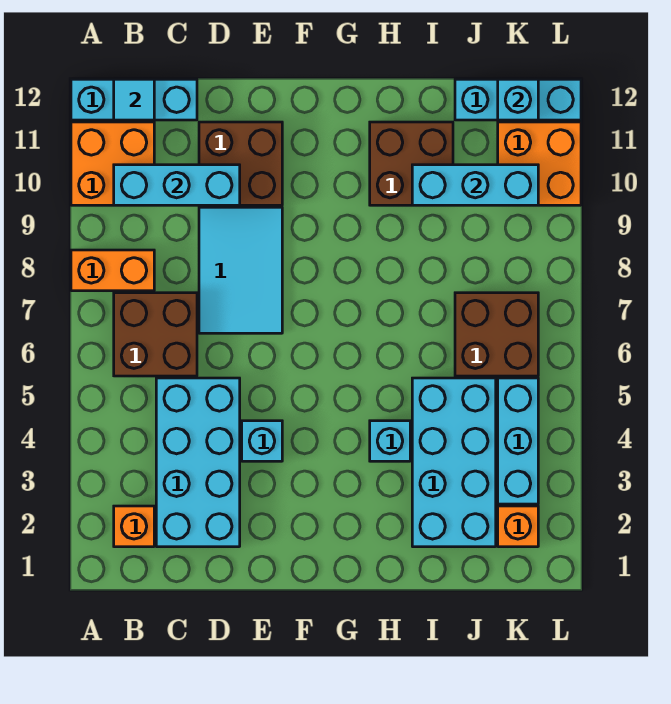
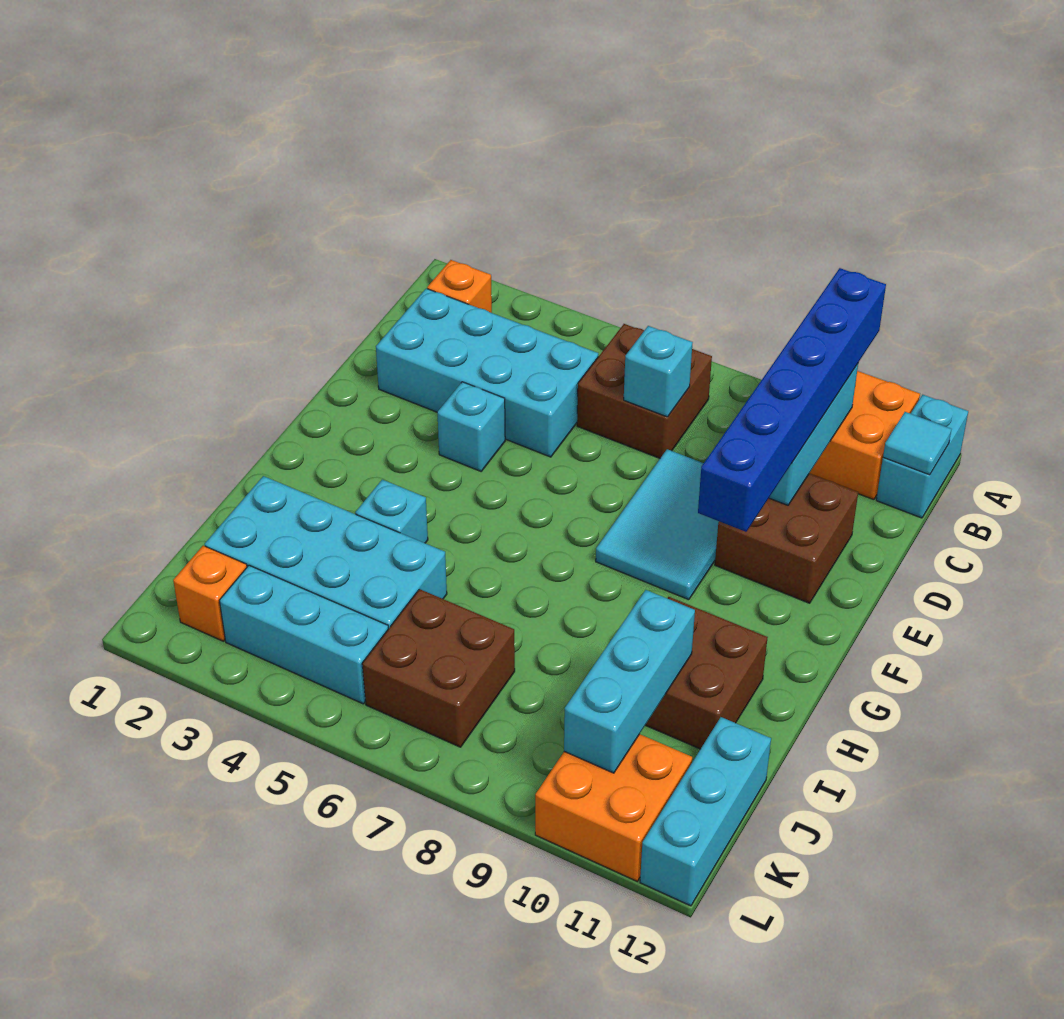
orange 1x2 brick [71,250,154,291] -> none
none -> blue 1x6 brick [698,268,886,532]
cyan 1x3 brick [71,79,197,120] -> cyan 1x2 brick [876,395,968,518]
cyan 2x3 tile [199,207,282,333] -> cyan 2x3 tile turned to [596,449,719,600]
cyan 1x1 brick [498,79,538,120] -> cyan 1x1 brick moved to [624,326,693,417]

